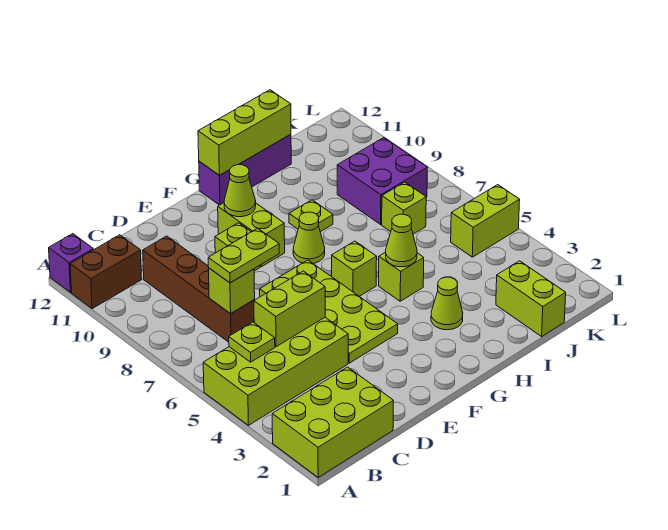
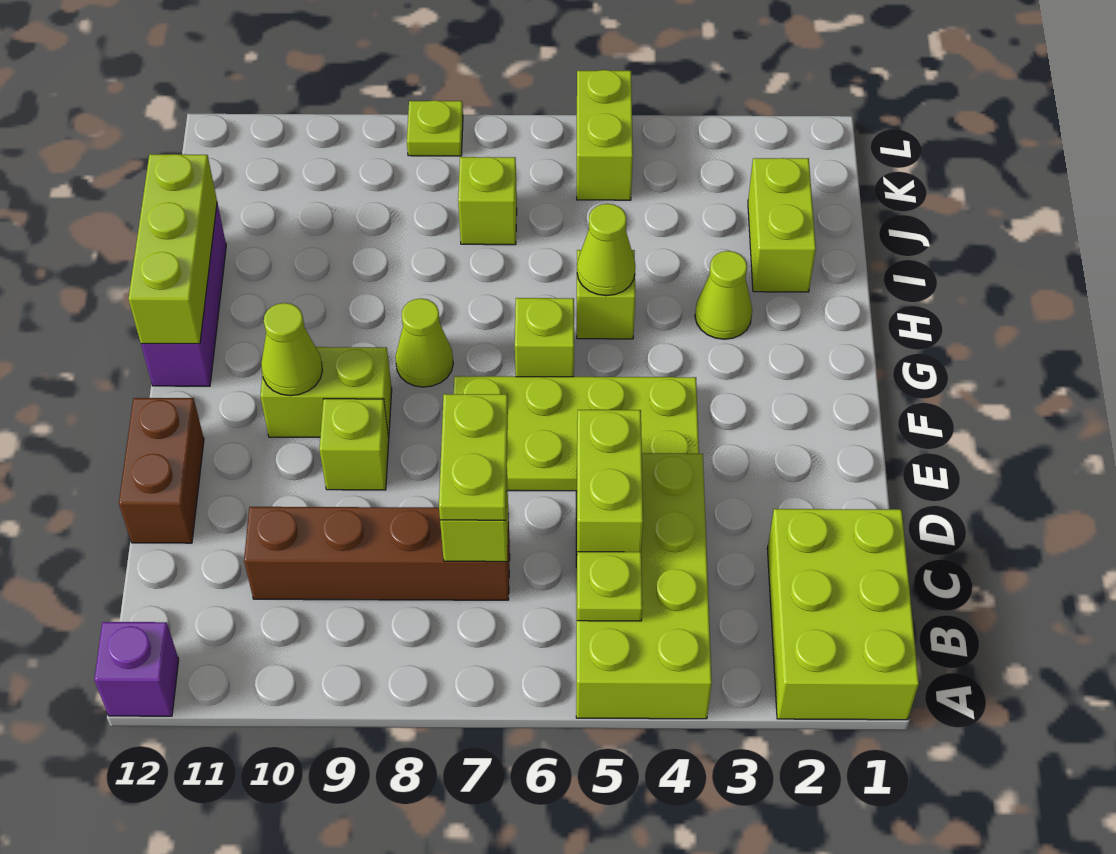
brown 1x2 brick [70,235,142,309] -> brown 1x2 brick moved to [119,398,204,543]
lime 1x1 plate [289,200,333,232] -> lime 1x1 plate moved to [407,100,463,156]
lime 1x2 brick [496,261,566,336] -> lime 1x2 brick turned to [748,158,816,292]
purple 2x2 brick [337,138,428,224] -> none

